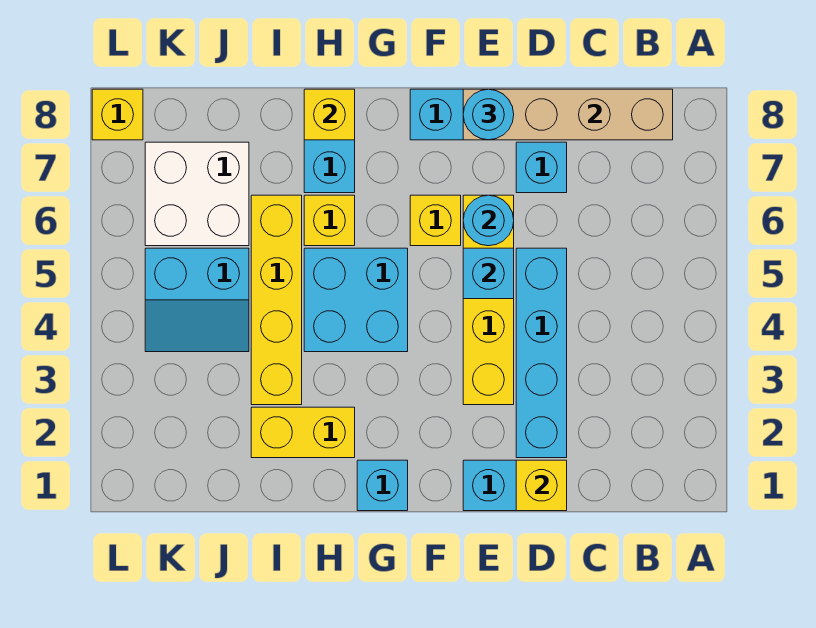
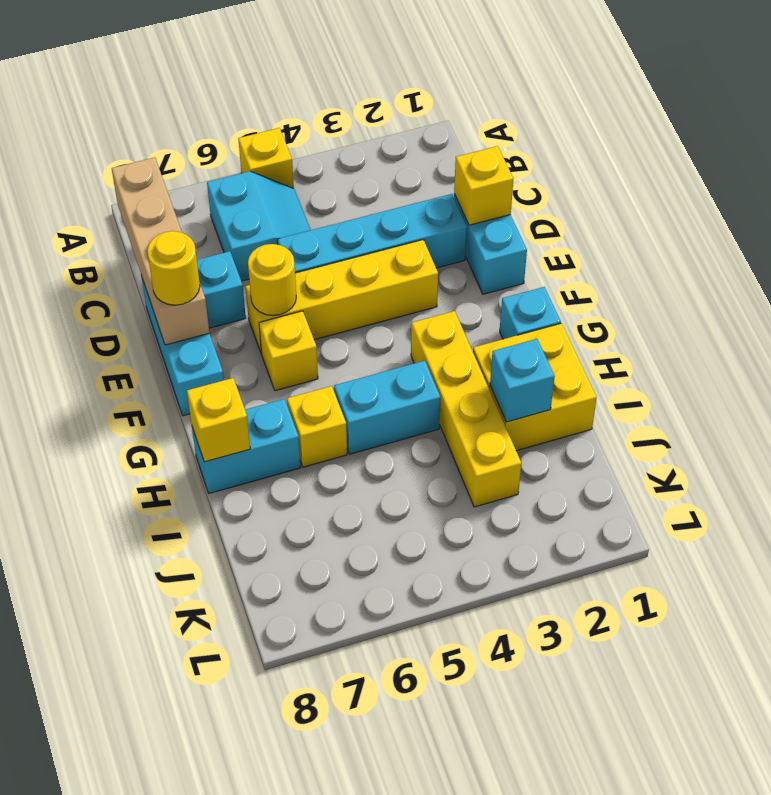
cyan 1x1 brick [463,248,514,299] -> cyan 1x1 brick moved to [490,339,555,422]
cyan 1x1 round brick [463,195,514,246] -> yellow 1x1 round brick [248,244,296,315]
cyan 1x1 round brick [463,89,514,140] -> yellow 1x1 round brick [147,231,200,305]
cyan 2x2 brick [304,248,408,352] -> cyan 1x2 brick [334,361,440,454]
yellow 1x2 brick [251,407,355,458] -> yellow 2x2 brick [473,323,597,451]
yellow 1x4 brick [251,195,302,405] -> yellow 1x4 brick turned to [411,311,521,507]
cyan 2x2 slope [145,248,249,352] -> cyan 2x2 slope moved to [207,171,311,281]
white 2x2 brick [145,142,249,246] -> none
yellow 1x1 brick [92,89,143,140] -> yellow 1x1 brick moved to [238,128,294,188]

